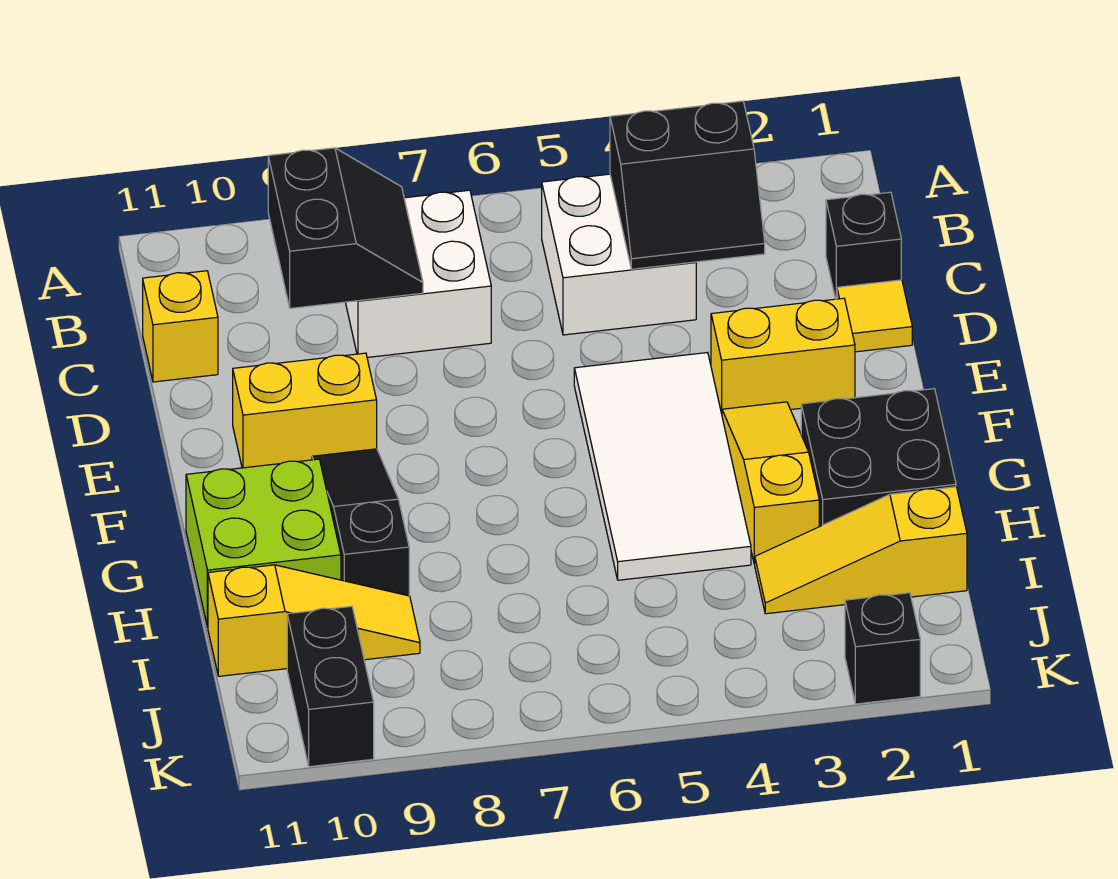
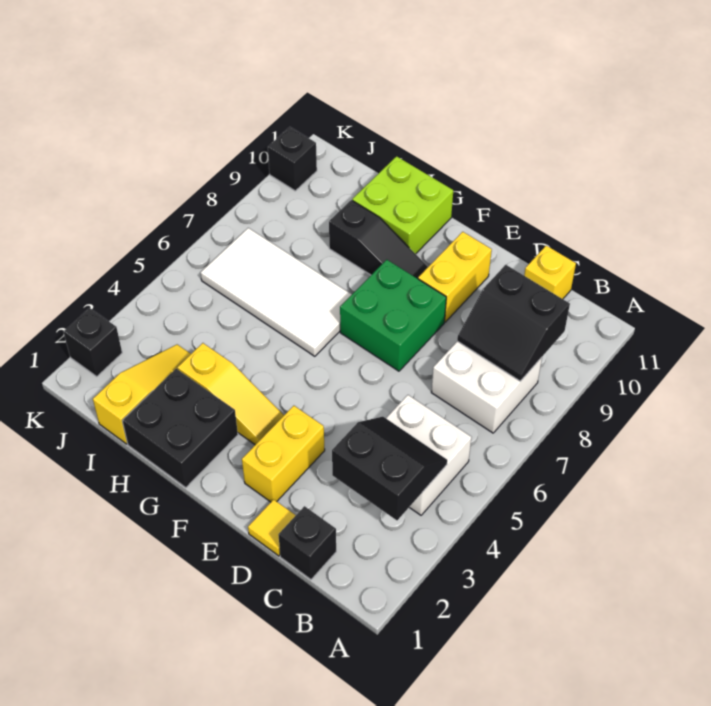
black 2x2 slope [610,101,765,269] -> black 2x2 slope turned to [332,417,447,520]
white 2x4 tile [574,353,751,580] -> white 2x4 tile moved to [201,228,352,356]
none -> green 2x2 brick [340,260,446,371]
yellow 1x3 slope [208,565,420,676] -> none
black 1x2 brick [287,606,374,767] -> black 1x1 brick [268,127,317,191]

